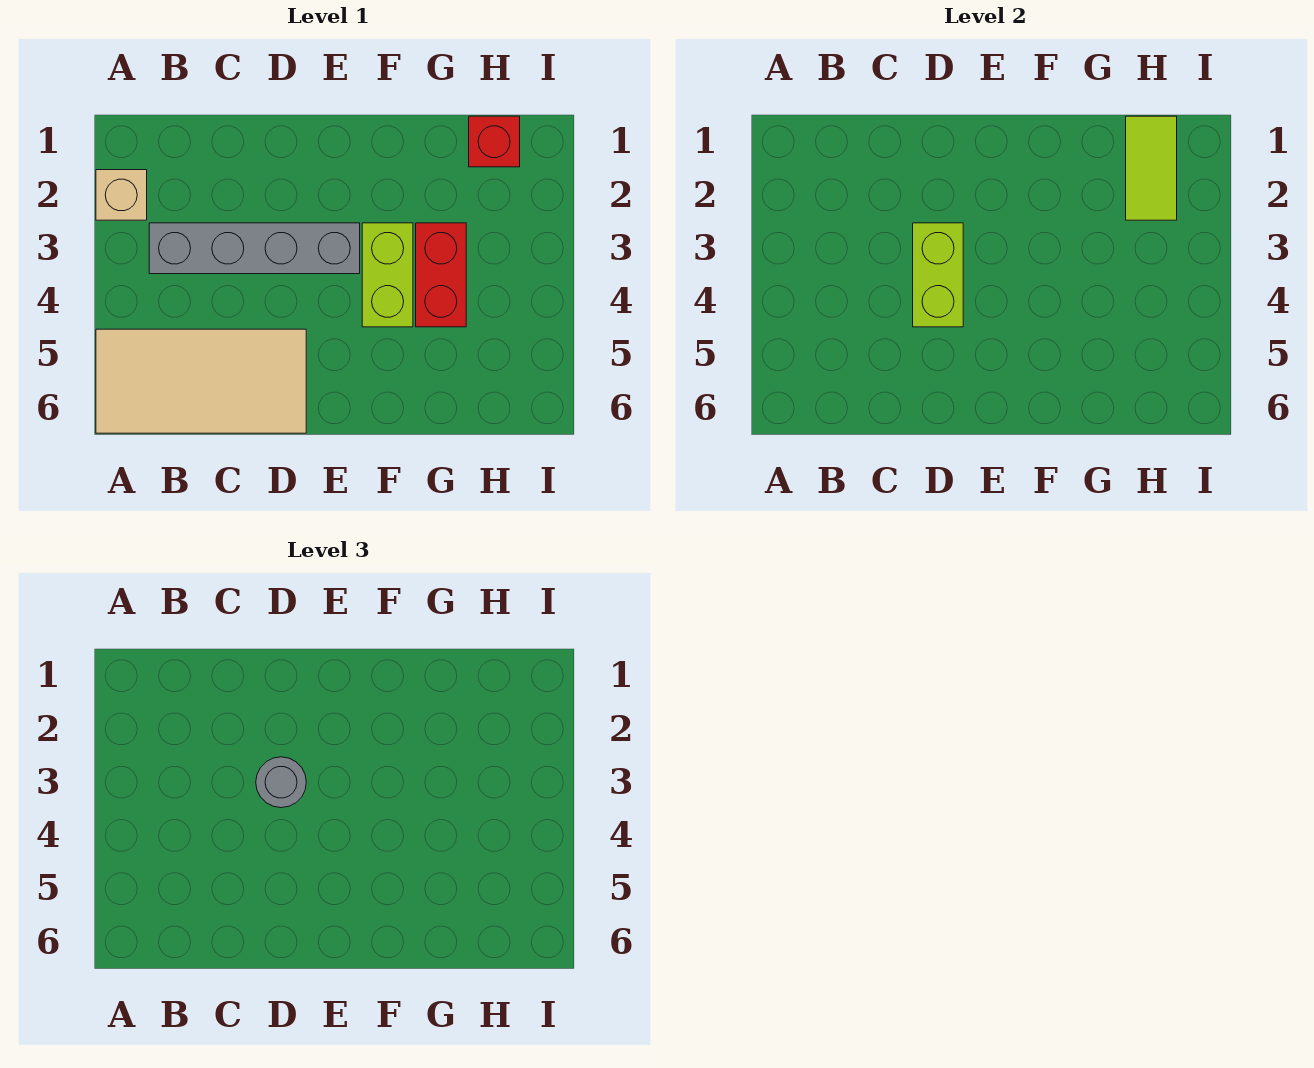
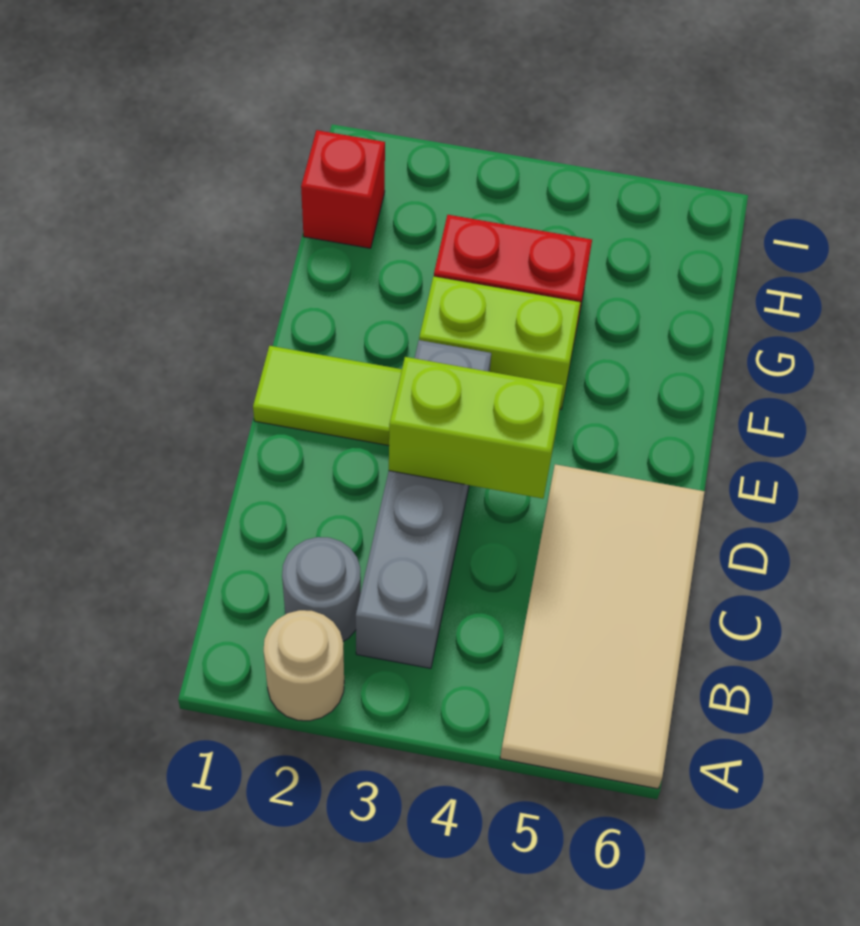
tan 1x1 brick [96,170,147,220] -> tan 1x1 round brick [263,610,344,721]
grey 1x1 round brick [256,757,306,808] -> grey 1x1 round brick moved to [282,537,361,641]
lime 1x2 tile [1126,116,1177,220] -> lime 1x2 tile moved to [253,346,402,445]

